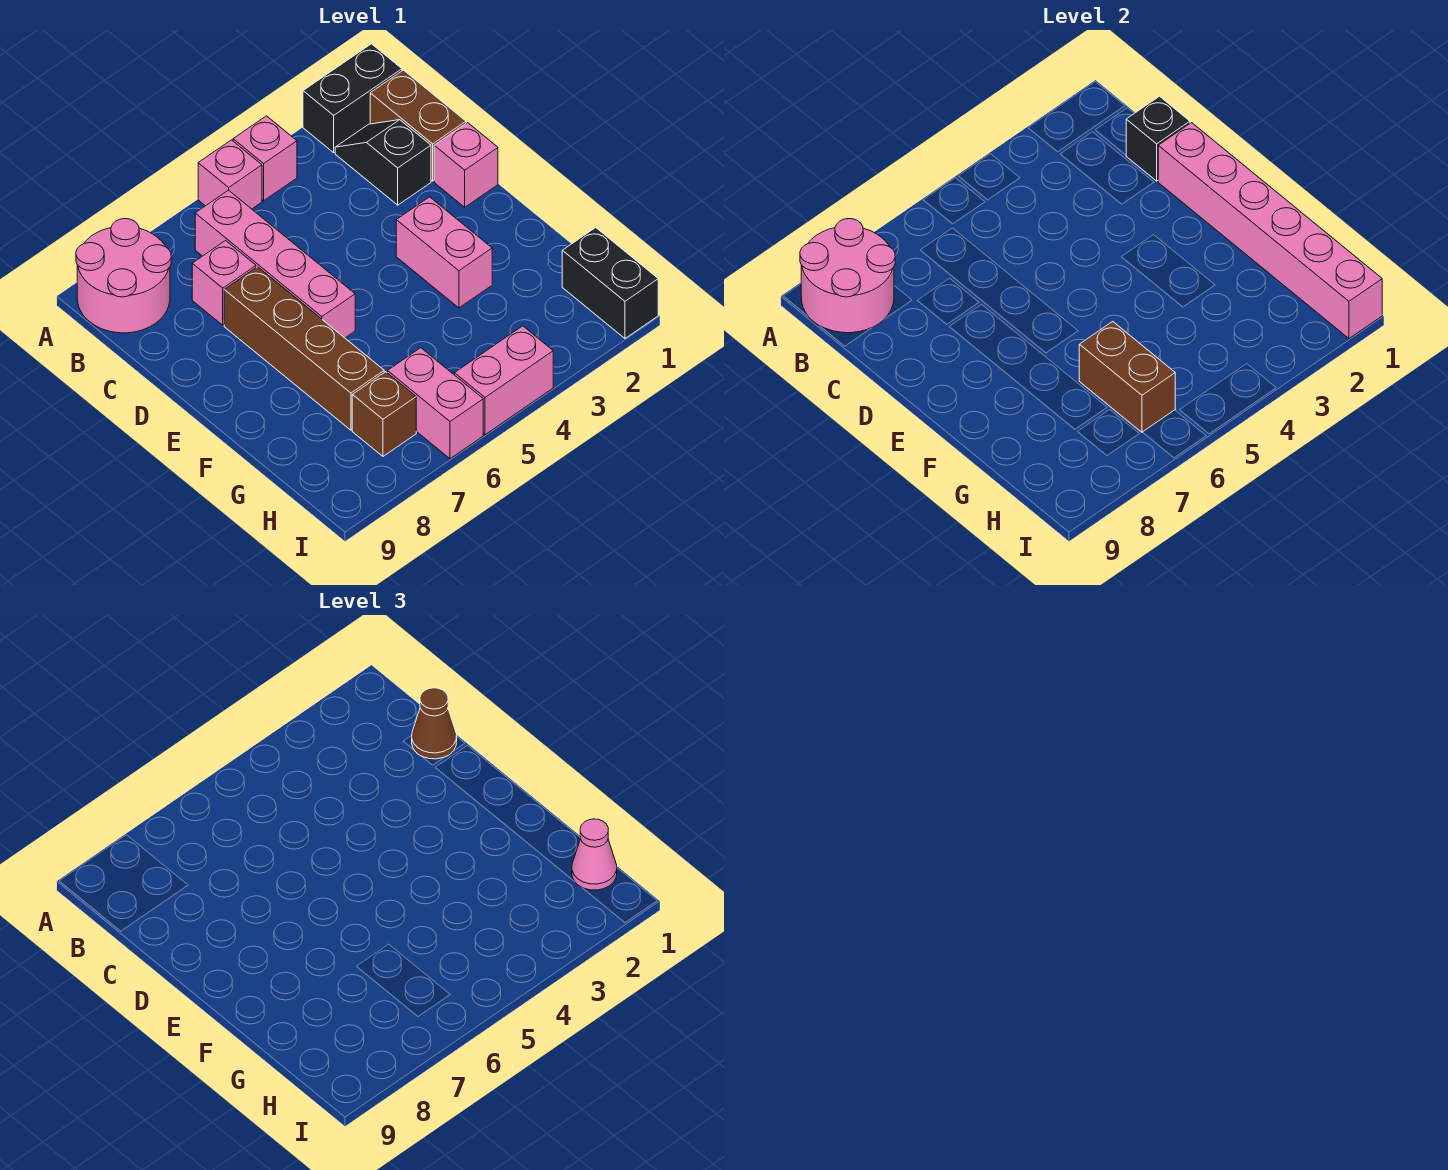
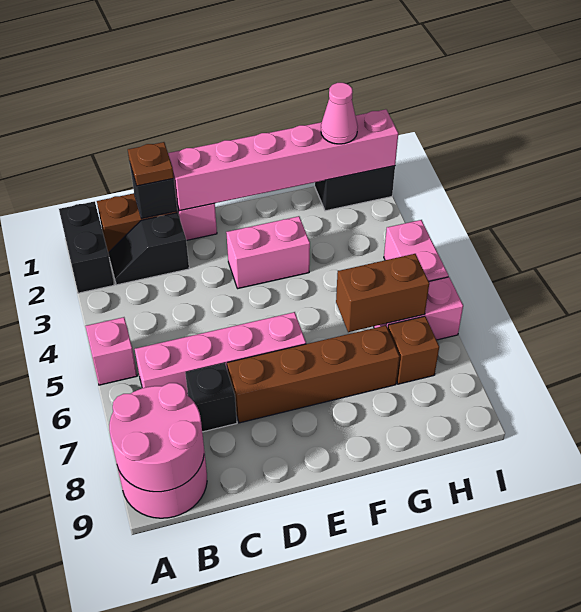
pink 1x1 brick [233,116,297,201] -> none
brown 1x1 cone [412,688,457,759] -> brown 1x1 plate [128,142,174,186]
pink 1x1 brick [192,241,256,325] -> black 1x1 brick [185,363,237,432]

